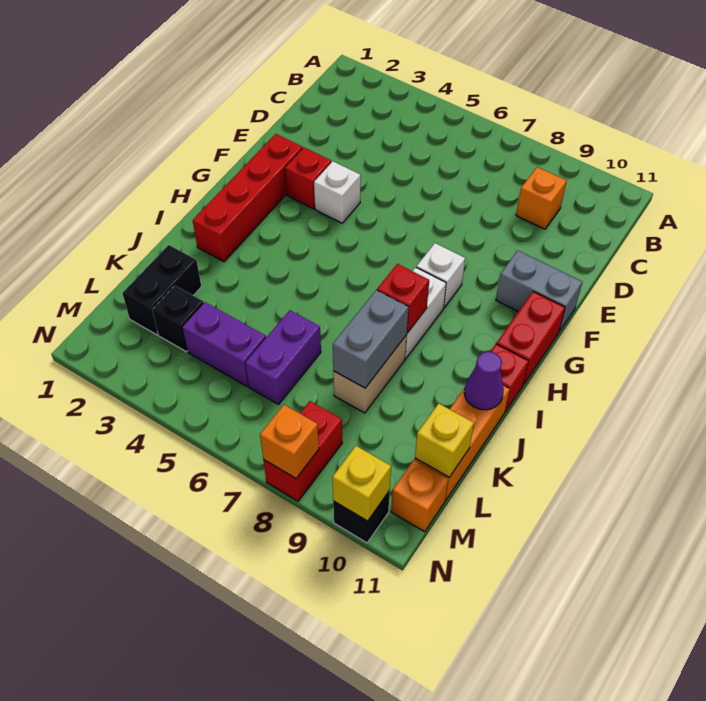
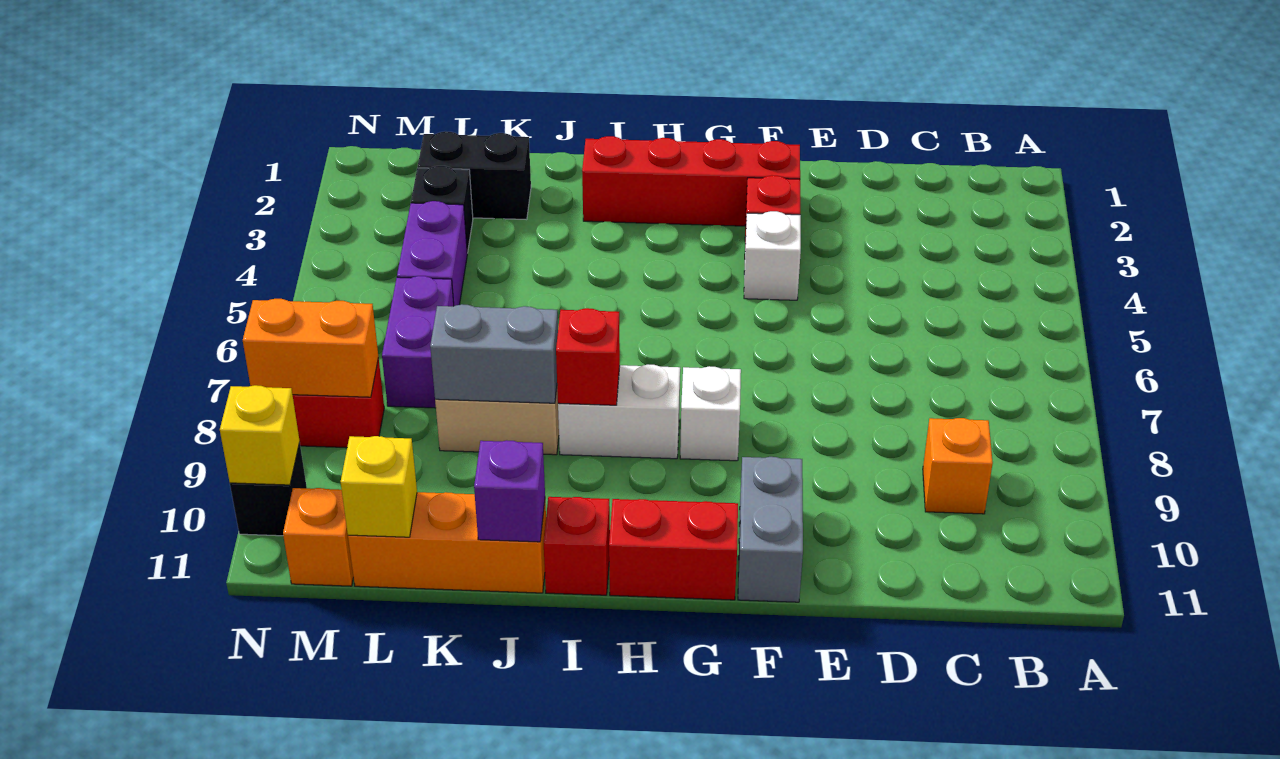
purple 1x1 cone [464,352,504,410] -> purple 1x1 brick [474,440,545,542]
purple 1x2 brick [245,310,321,404] -> purple 1x2 brick turned to [382,276,454,408]
orange 1x1 brick [260,405,319,478] -> orange 1x2 brick [243,299,378,397]

